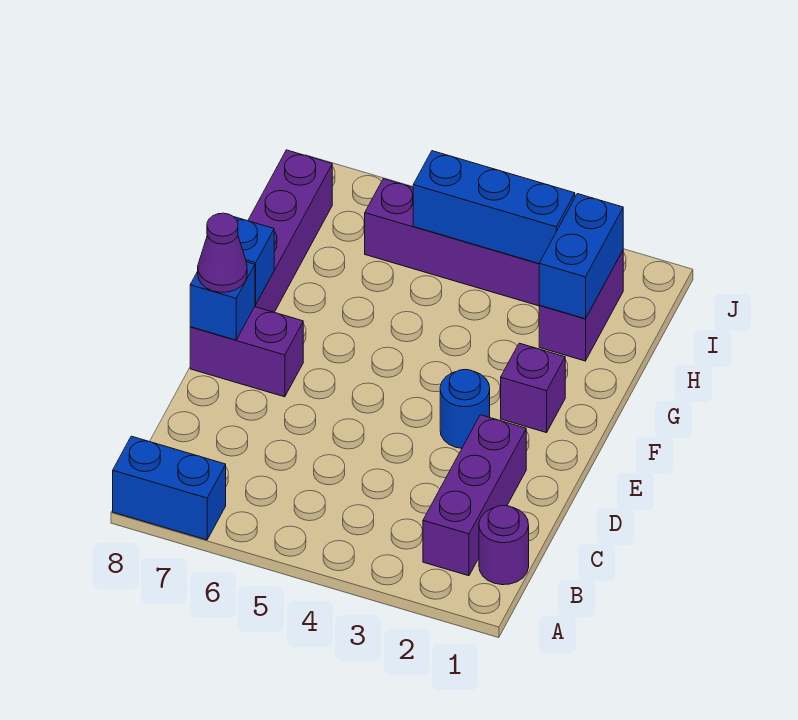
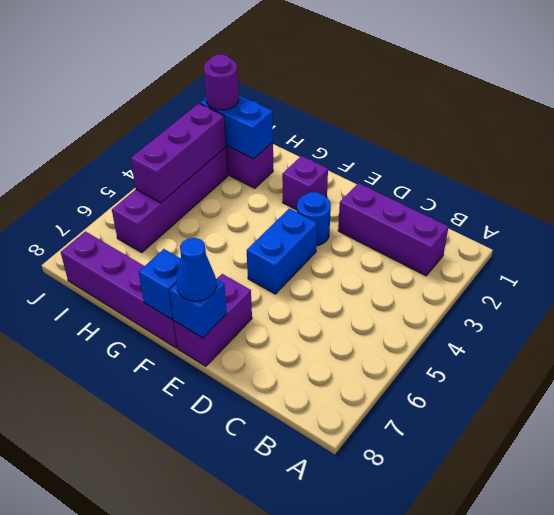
blue 1x2 brick [113,436,226,540] -> blue 1x2 brick moved to [247,209,317,294]
purple 1x1 round brick [479,505,529,585] -> purple 1x1 round brick moved to [204,54,239,110]
purple 1x1 cone [198,213,247,292] -> blue 1x1 cone [177,238,216,301]
blue 1x3 brick [413,151,575,263] -> purple 1x3 brick [131,104,226,203]

